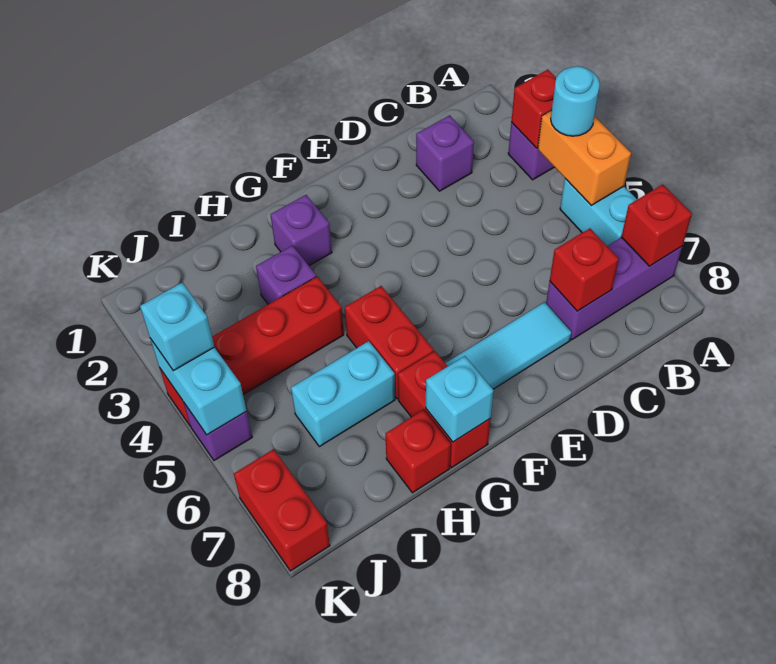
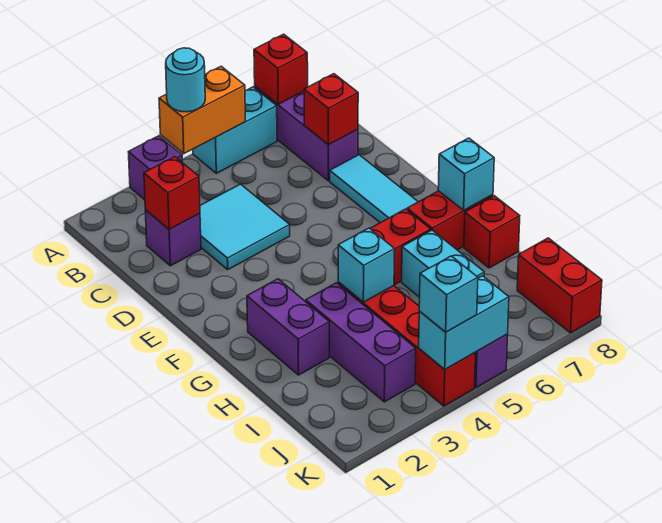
red 1x1 brick [511,70,556,148] -> red 1x1 brick moved to [144,157,200,229]
none -> cyan 2x2 tile [200,184,290,269]
purple 1x1 brick [271,195,332,266] -> purple 1x2 brick [247,279,329,375]
purple 1x1 brick [256,246,316,304] -> purple 1x3 brick [306,283,416,402]
none -> cyan 1x1 brick [338,228,395,302]
red 1x2 brick [234,449,330,571] -> red 1x2 brick turned to [517,238,602,333]

